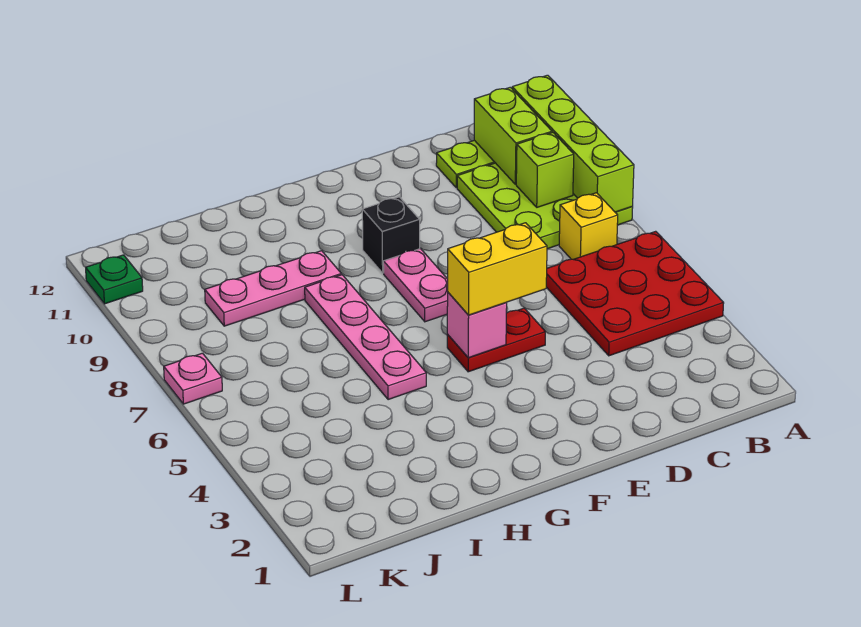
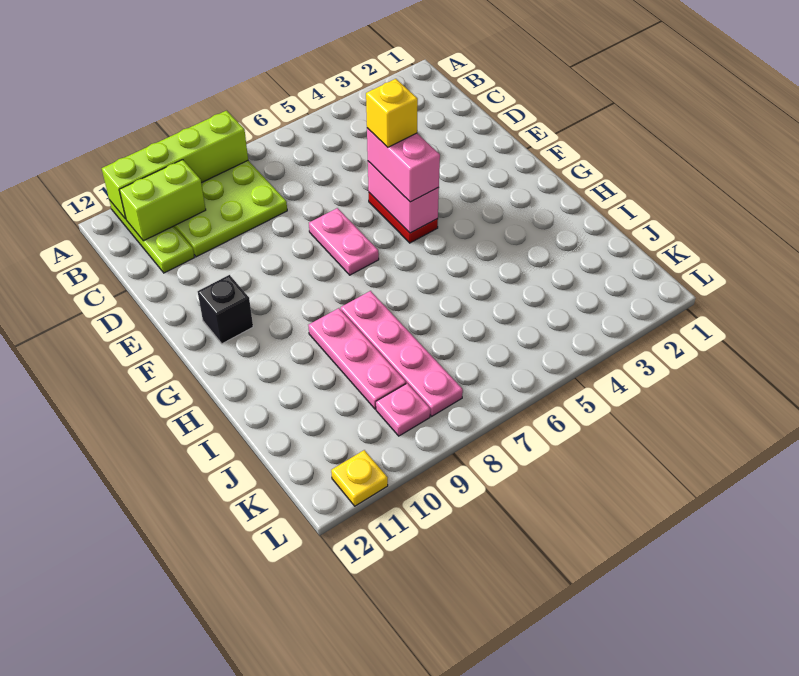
red 3x3 plate [546,231,724,356] -> none
yellow 1x1 brick [559,193,618,259] -> yellow 1x1 brick moved to [366,79,418,147]
lime 1x1 brick [516,133,574,207] -> none
yellow 1x2 brick [448,223,547,315] -> pink 1x2 brick [367,128,440,202]
pink 1x1 brick [447,293,507,358] -> pink 1x2 brick [368,161,439,233]
pink 1x2 plate [383,248,448,322] -> pink 1x2 plate turned to [309,208,379,275]
black 1x1 brick [362,197,420,273] -> black 1x1 brick moved to [198,275,253,344]
pink 1x4 plate [305,275,426,400] -> pink 1x4 plate turned to [341,291,463,416]
pink 1x1 plate [164,353,222,404] -> pink 1x1 plate moved to [376,383,430,436]
green 1x1 plate [86,255,143,304] -> yellow 1x1 plate [331,450,388,506]

